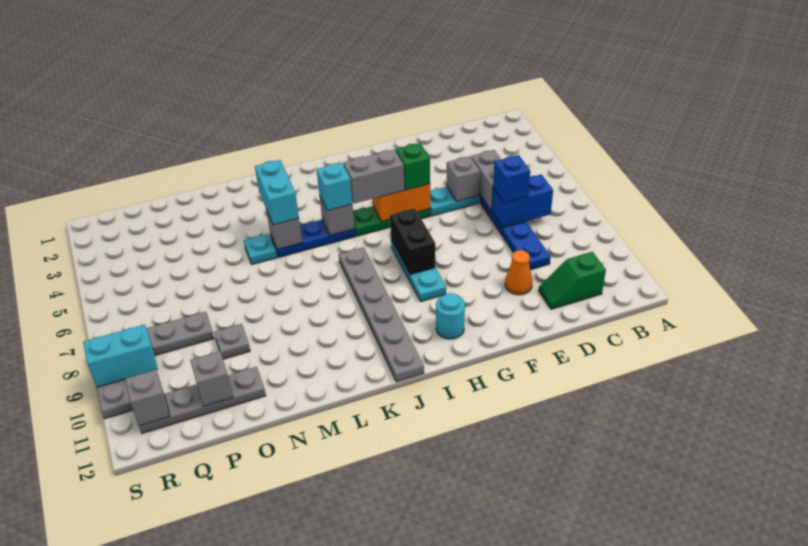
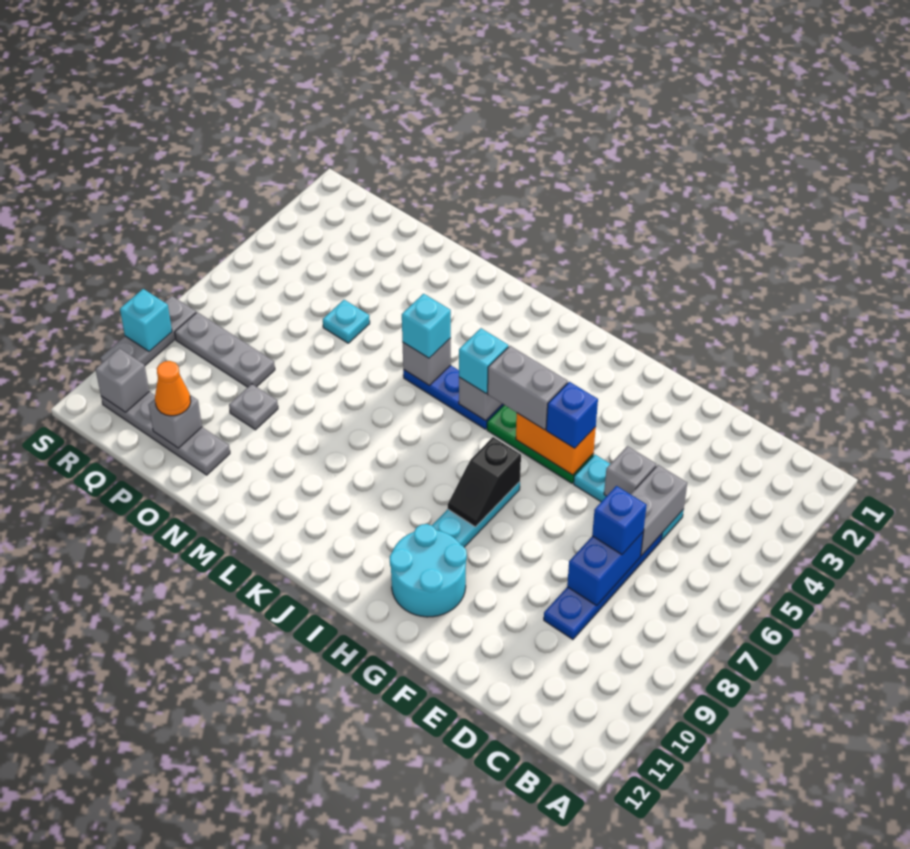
blue 1x2 brick [492,174,553,228] -> blue 1x2 brick turned to [567,532,643,606]
green 1x2 slope [539,252,606,309] -> none
orange 1x1 cone [505,250,532,295] -> orange 1x1 cone moved to [155,361,191,416]
green 1x1 brick [396,143,430,190] -> blue 1x1 brick [546,382,598,448]
black 1x2 brick [390,208,435,275] -> black 1x2 slope [448,437,521,527]
cyan 1x1 round brick [436,293,465,339] -> cyan 2x2 round brick [390,524,467,617]
grey 1x6 plate [339,247,424,382] -> none
cyan 1x2 brick [255,160,299,225] -> cyan 1x1 brick [402,294,451,358]
cyan 1x1 plate [244,234,277,265] -> cyan 1x1 plate moved to [323,300,370,343]
cyan 1x2 brick [83,325,158,387] -> cyan 1x1 brick [120,289,172,352]

